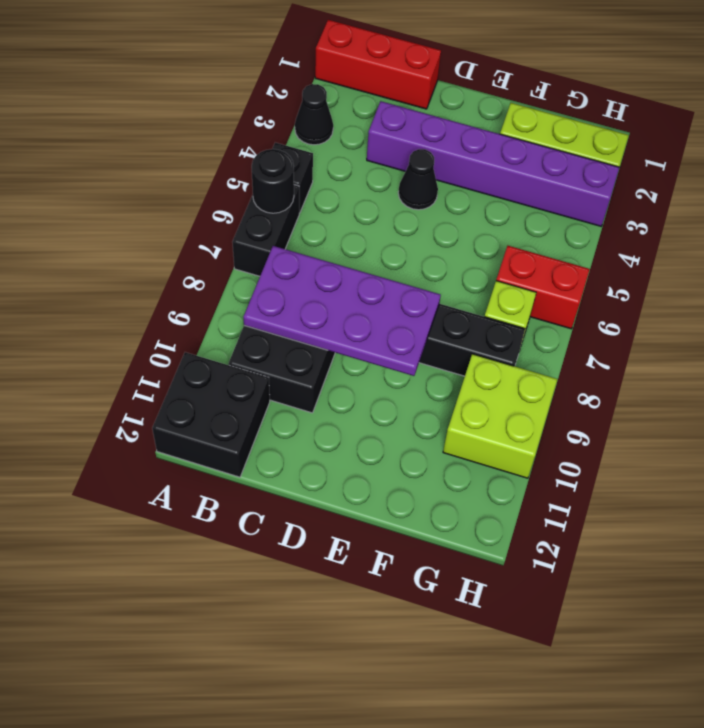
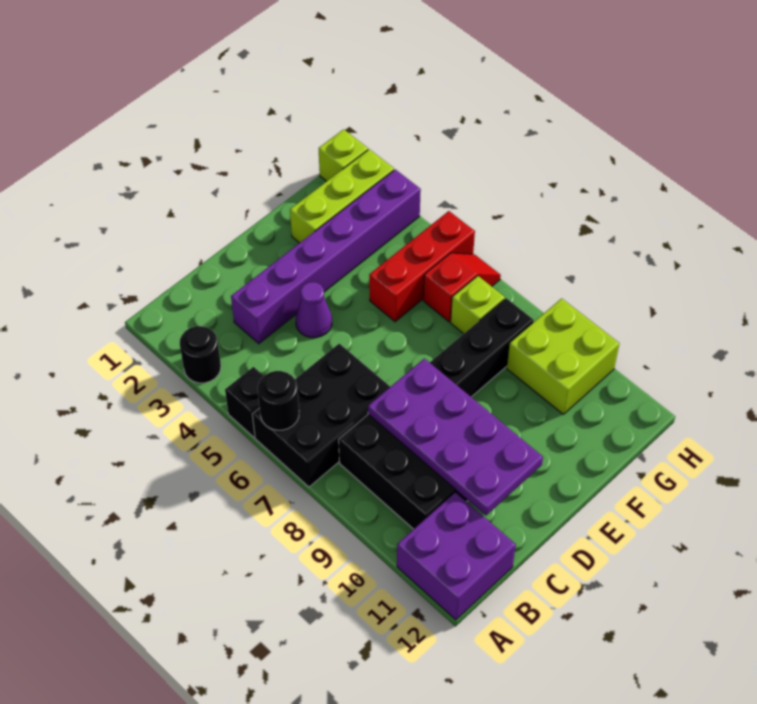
red 1x3 brick [315,20,441,109] -> red 1x3 brick moved to [369,211,475,322]
black 1x1 cone [295,84,333,145] -> black 1x1 round brick [180,326,221,383]
black 1x2 brick [233,185,299,276] -> black 2x3 brick [252,344,390,487]
black 2x2 brick [152,352,270,477] -> purple 2x2 brick [397,492,516,620]
purple 2x4 plate [243,246,441,376] -> purple 2x4 plate turned to [368,359,543,515]
black 1x1 cone [398,149,438,210] -> purple 1x1 cone [296,282,332,338]
red 1x2 brick [496,246,590,329] -> red 1x2 slope [423,253,501,322]
none -> lime 1x1 brick [319,129,368,181]

